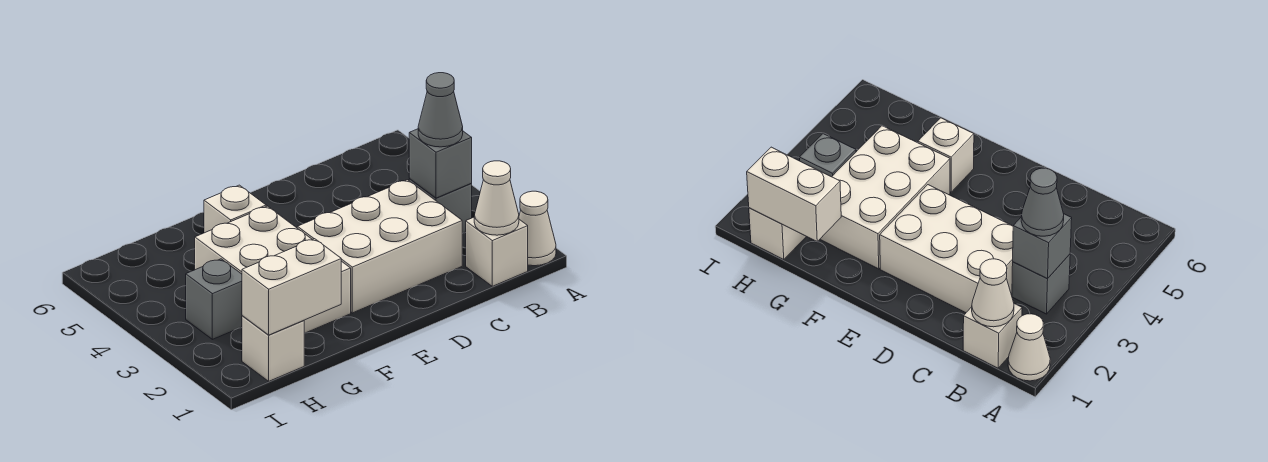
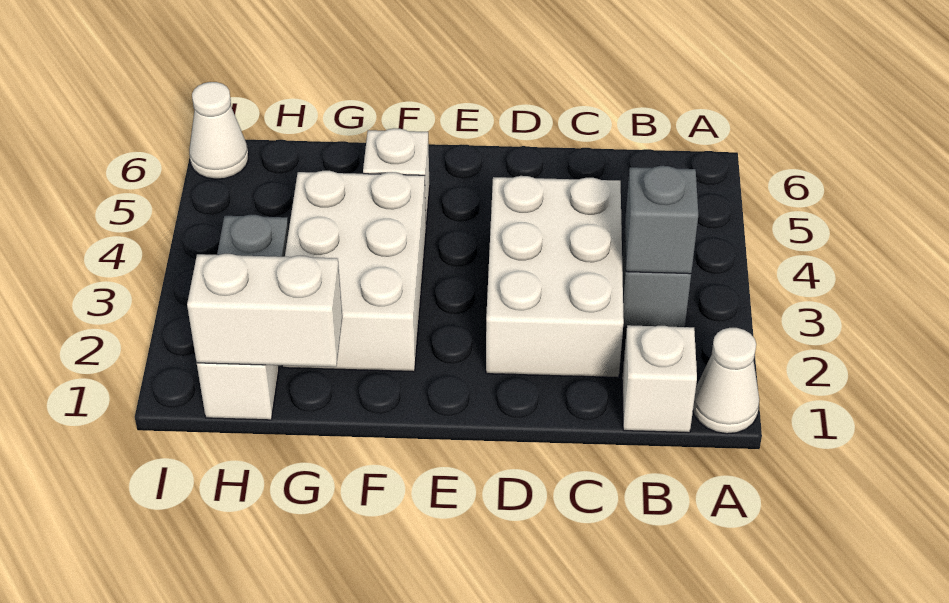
white 1x1 cone [474,161,519,235] -> white 1x1 cone moved to [189,82,248,179]
grey 1x1 cone [418,73,463,147] -> none
white 2x3 brick [297,180,462,313] -> white 2x3 brick turned to [486,176,624,378]

